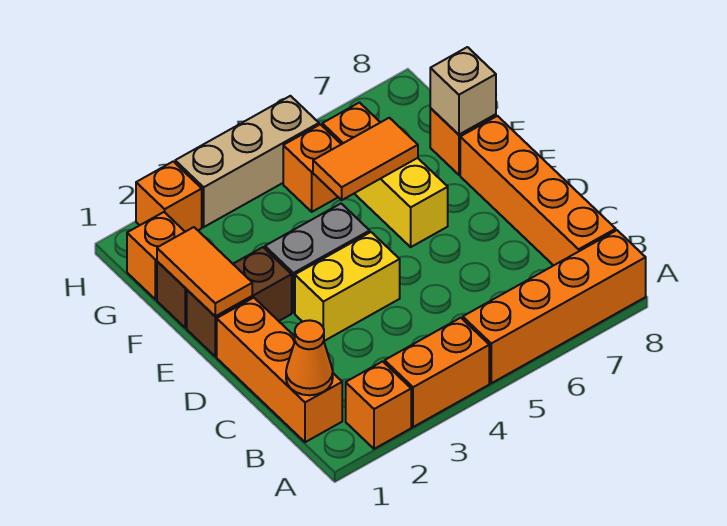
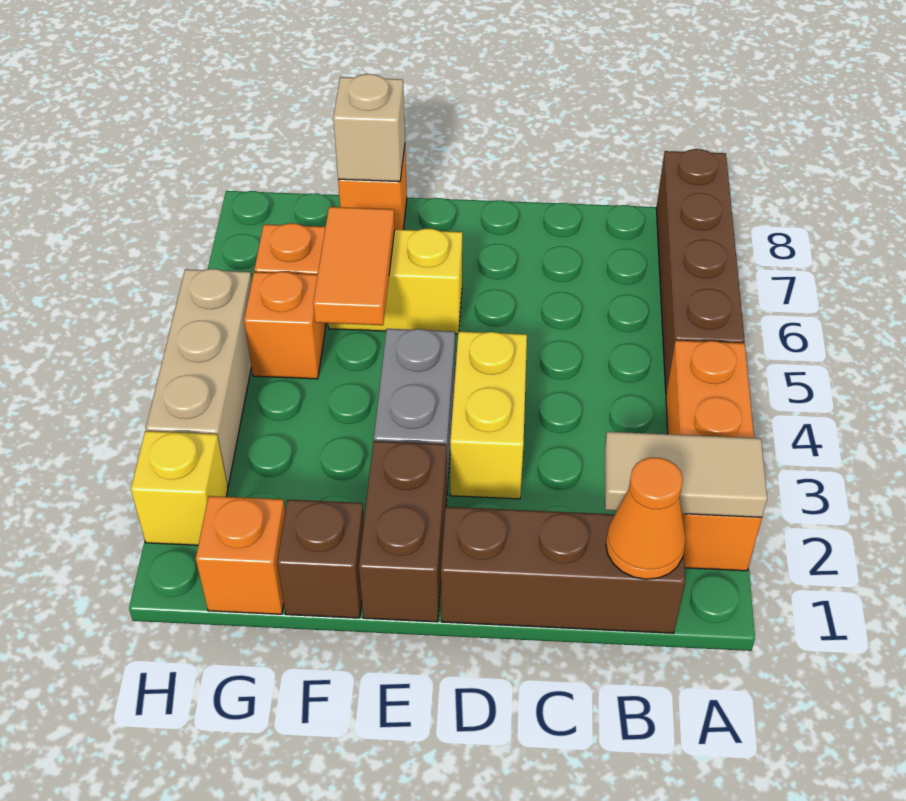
none -> tan 1x2 tile [604,432,767,517]
orange 1x4 brick [463,230,646,383] -> brown 1x4 brick [656,149,745,392]
orange 1x3 brick [217,298,342,442] -> brown 1x3 brick [441,507,685,633]
orange 1x4 brick [460,116,616,265] -> none
orange 1x2 tile [157,227,252,316] -> none
orange 1x1 brick [136,162,202,232] -> yellow 1x1 brick [131,431,228,545]

